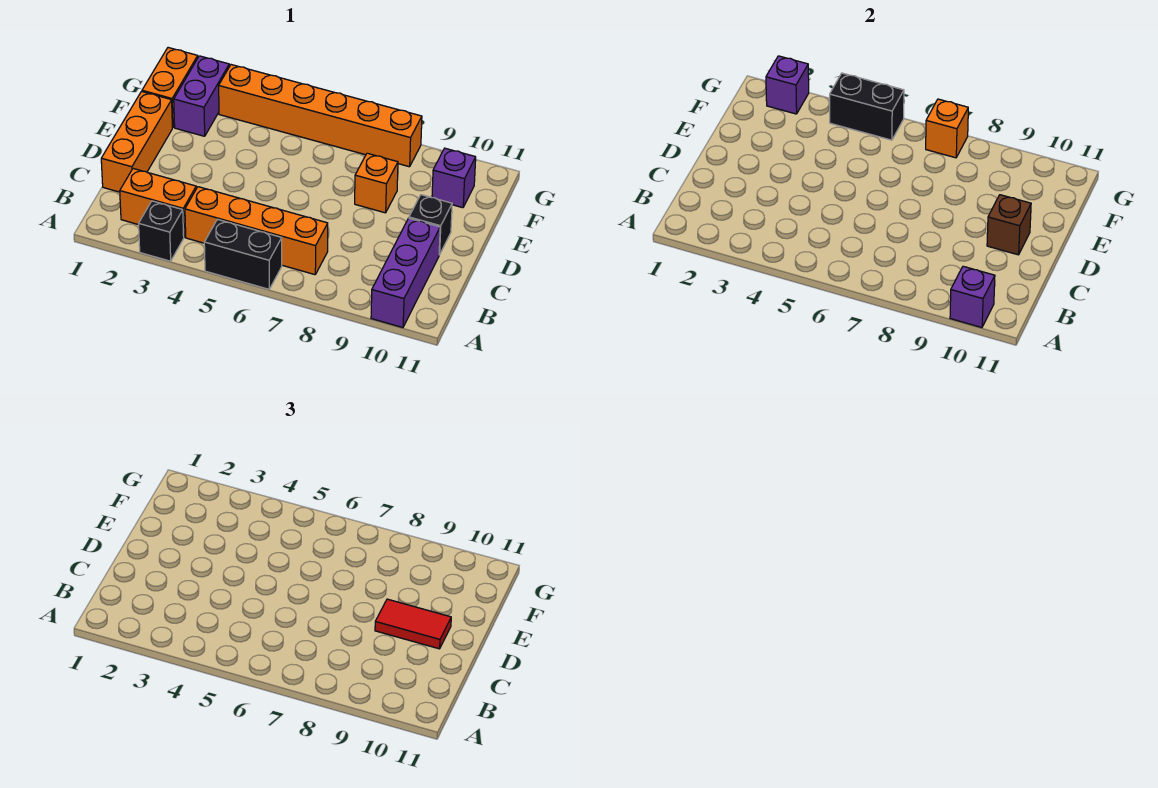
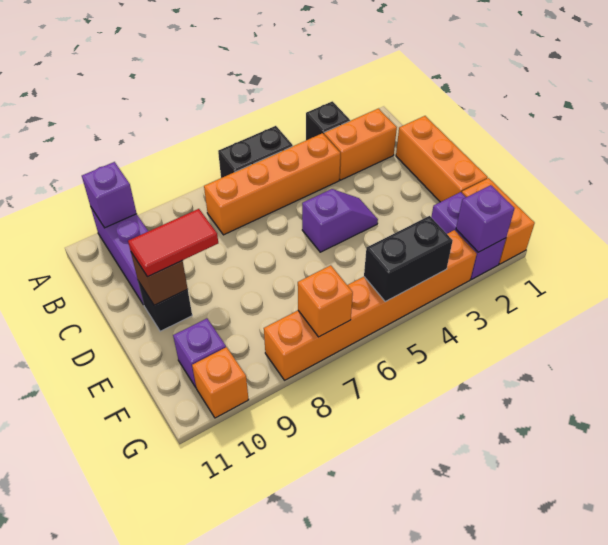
none -> purple 1x2 slope [302,189,378,252]
orange 1x1 brick [355,153,398,213] -> orange 1x1 brick moved to [192,347,249,418]

